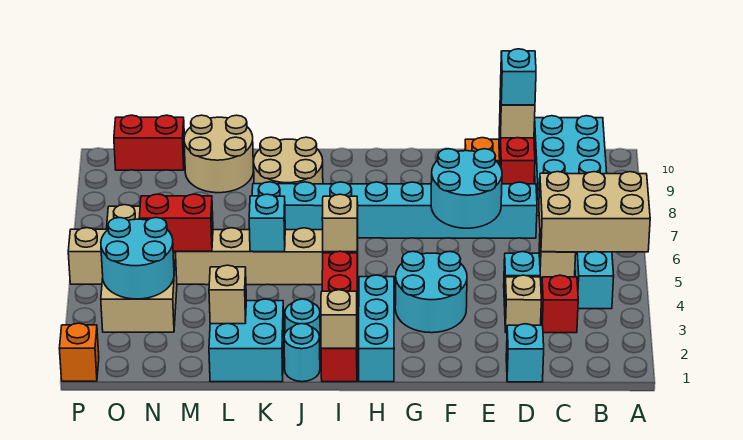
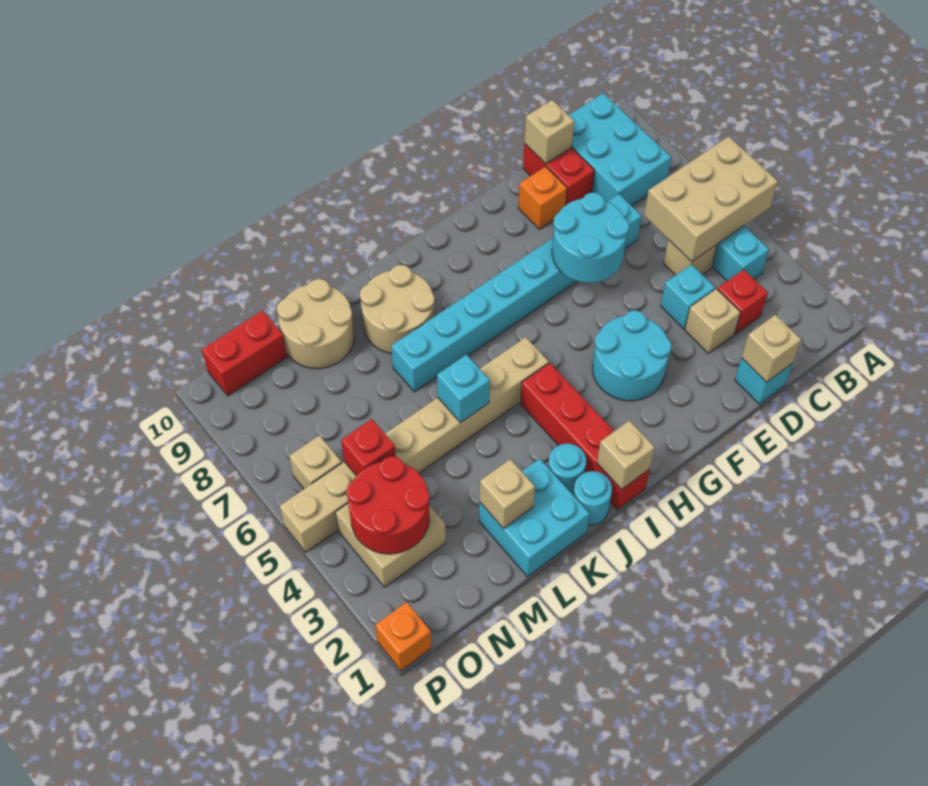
cyan 1x1 brick [501,49,536,105] -> none
cyan 1x3 brick [359,275,394,382] -> none
tan 1x1 brick [322,194,358,252] -> tan 1x1 brick moved to [742,315,801,382]
red 1x2 brick [139,194,213,251] -> red 1x1 brick [341,419,396,476]
cyan 2x2 round brick [101,218,174,299] -> red 2x2 round brick [347,456,429,554]

